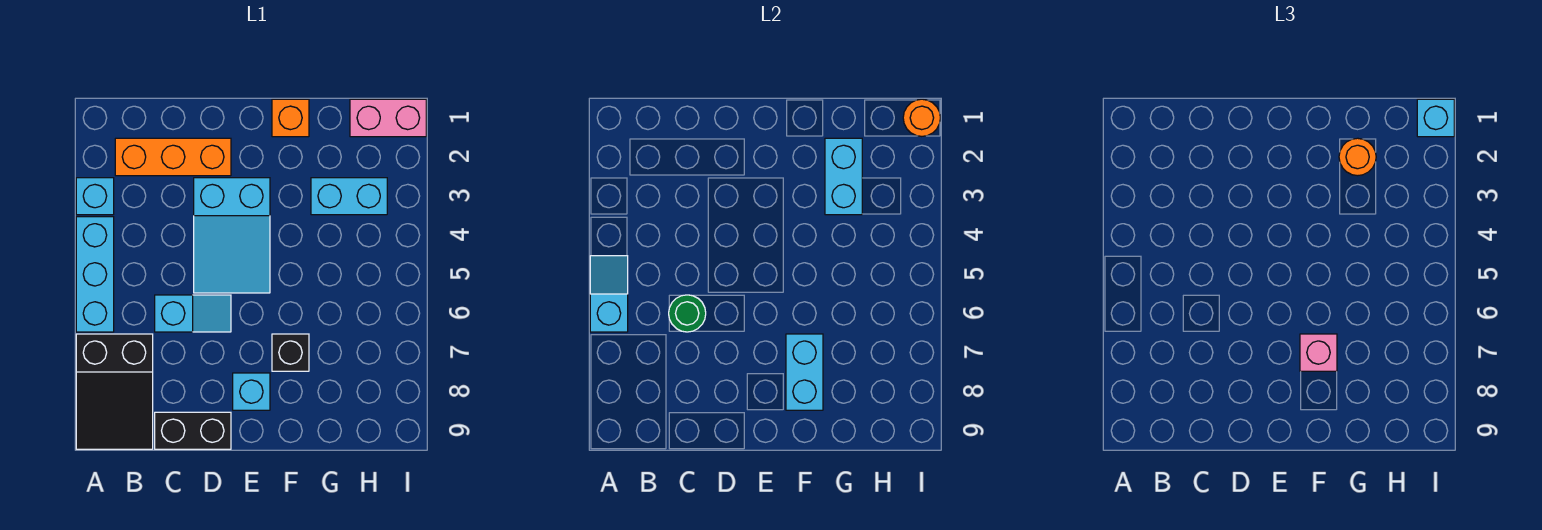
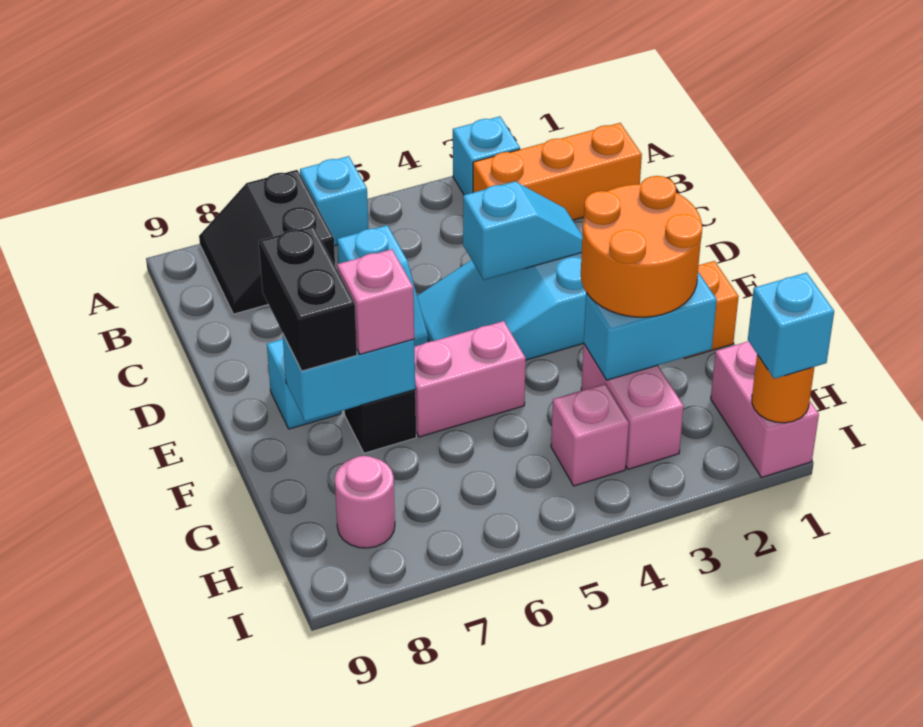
cyan 1x3 brick [76,217,114,332] -> cyan 1x1 brick [300,156,369,246]
cyan 1x2 slope [590,256,628,332] -> cyan 1x2 slope moved to [463,181,582,280]
black 2x3 slope [76,334,153,449] -> black 2x2 slope [199,170,335,314]
orange 1x3 brick [115,138,231,176] -> orange 1x3 brick turned to [473,123,642,220]
green 1x1 round brick [669,295,706,332] -> none
black 1x2 brick [155,412,231,449] -> black 1x2 brick moved to [259,226,357,371]
none -> pink 1x2 brick [415,321,526,437]
orange 1x1 round brick [1339,138,1376,176] -> orange 2x2 round brick [581,176,702,317]
cyan 1x2 brick [311,178,387,215] -> pink 1x2 brick [581,344,684,469]
none -> pink 1x1 brick [551,384,629,486]
none -> pink 1x1 round brick [335,456,395,548]

